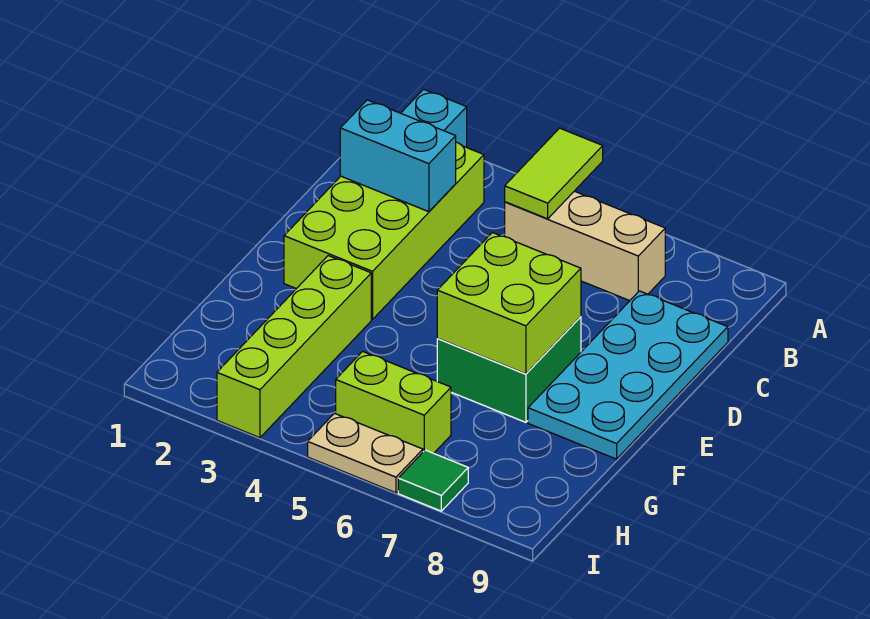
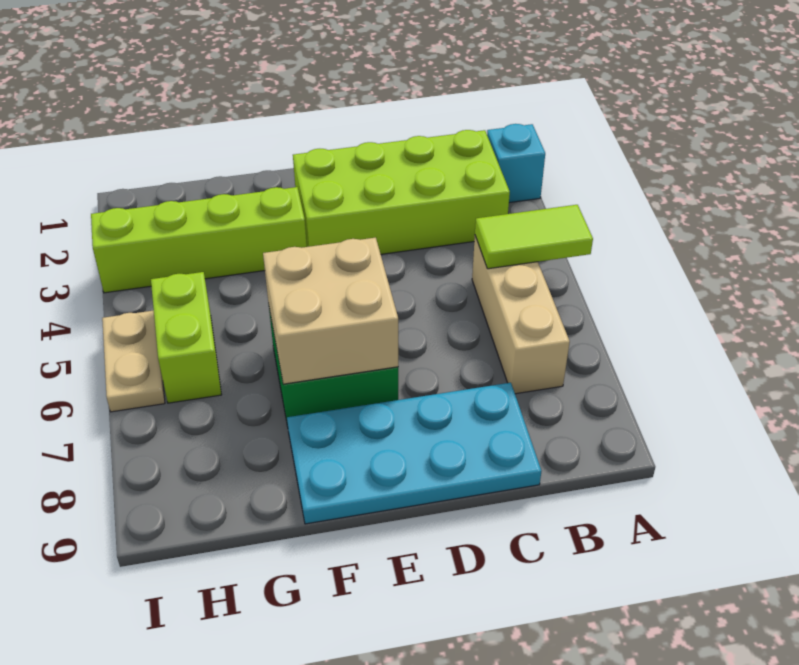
cyan 1x2 brick [340,100,456,212] -> none
lime 2x2 brick [437,233,581,374] -> tan 2x2 brick [263,238,398,384]
green 1x1 tile [398,450,468,511] -> none

